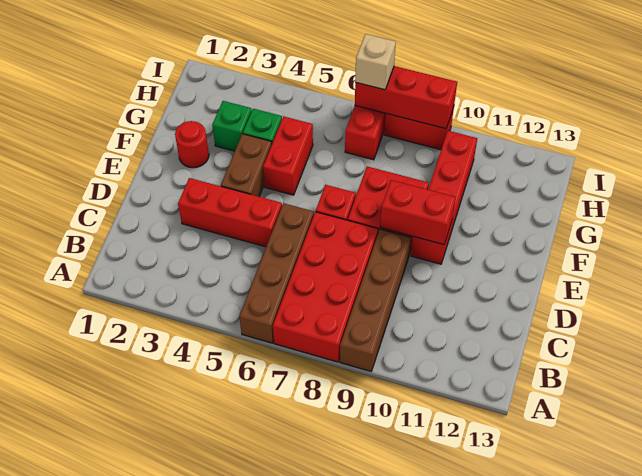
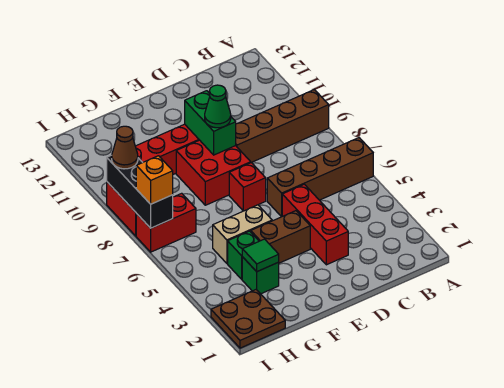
red 2x4 brick [273,212,378,362] -> none
red 1x2 brick [380,180,456,245] -> green 1x2 brick [185,91,236,155]
none -> green 1x1 cone [205,85,231,128]
red 1x1 round brick [175,121,209,168] -> none
red 1x2 brick [263,116,313,195] -> tan 1x2 brick [213,205,272,263]
none -> green 1x1 tile [242,239,279,272]
none -> brown 2x2 plate [211,290,285,348]
red 1x3 brick [355,66,457,129] -> black 1x3 brick [107,155,173,228]
tan 1x1 brick [355,34,396,90] -> orange 1x1 brick [136,156,173,204]
none -> brown 1x1 cone [112,126,138,169]

